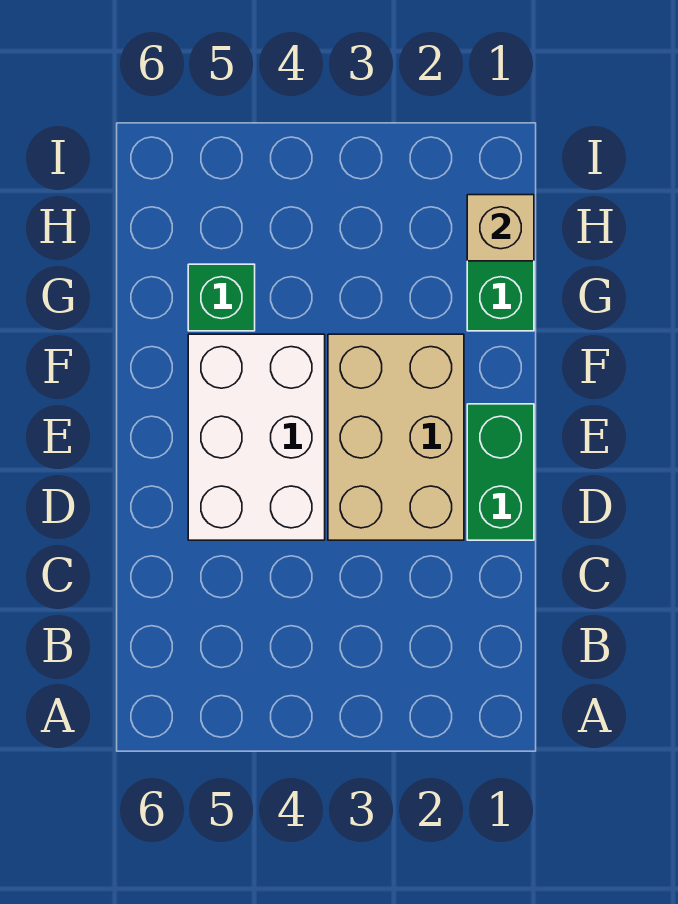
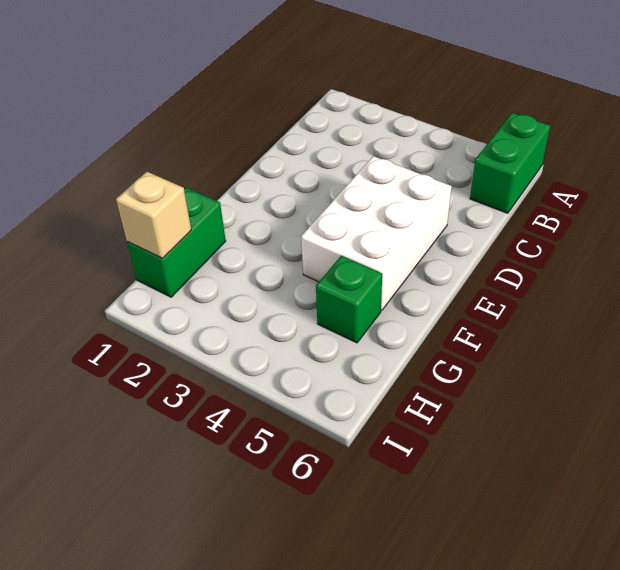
green 1x2 brick [467,404,534,540] -> green 1x2 brick moved to [470,113,550,213]
tan 2x3 brick [328,334,464,540] -> none

